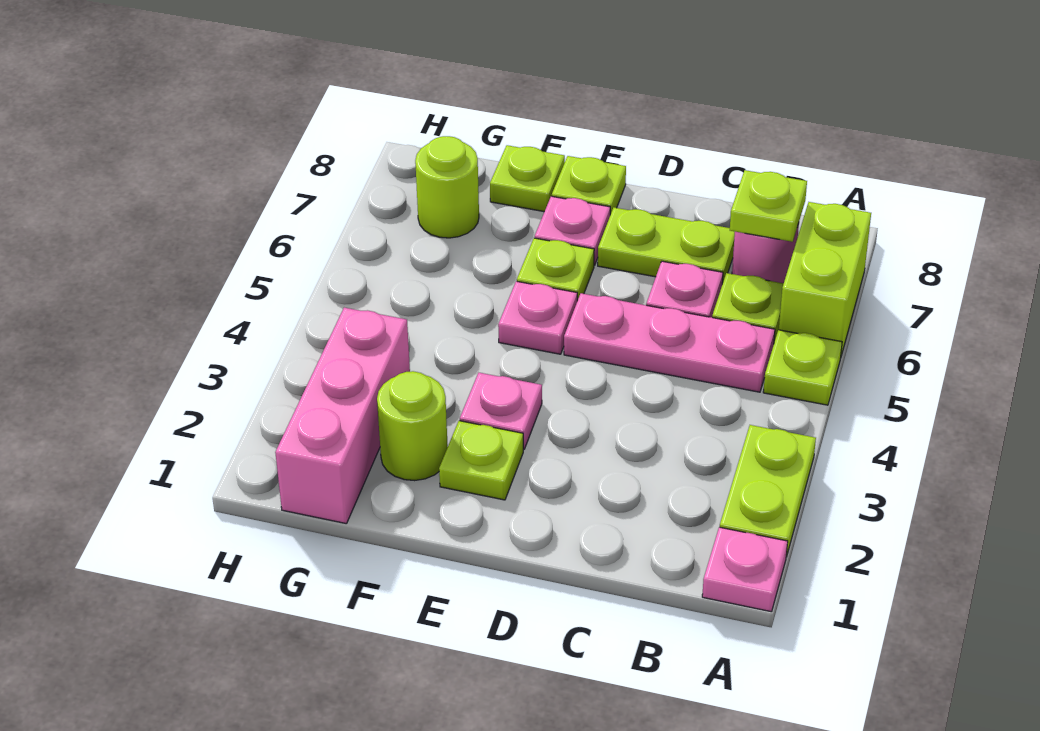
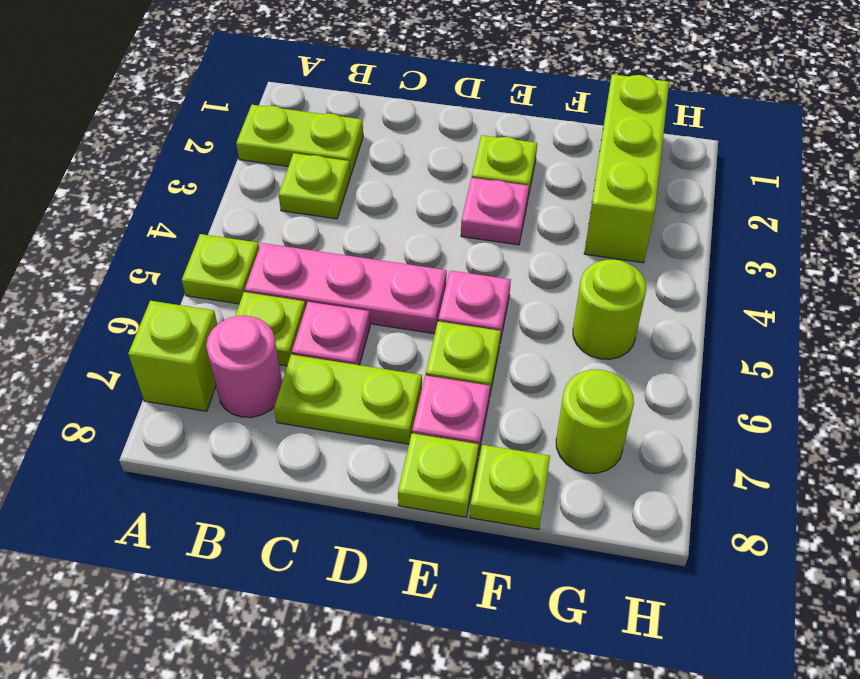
pink 1x1 plate [702,527,788,612] -> none
lime 1x2 plate [720,425,816,557] -> lime 1x2 plate turned to [236,105,363,175]
lime 1x2 brick [779,202,871,356] -> lime 1x1 brick [128,301,218,411]
lime 1x1 plate [730,170,807,242] -> lime 1x1 plate moved to [279,153,350,219]
lime 1x1 round brick [377,371,448,481] -> lime 1x1 round brick moved to [573,259,646,359]
pink 1x3 brick [275,308,410,524] -> lime 1x3 brick [584,74,669,263]

